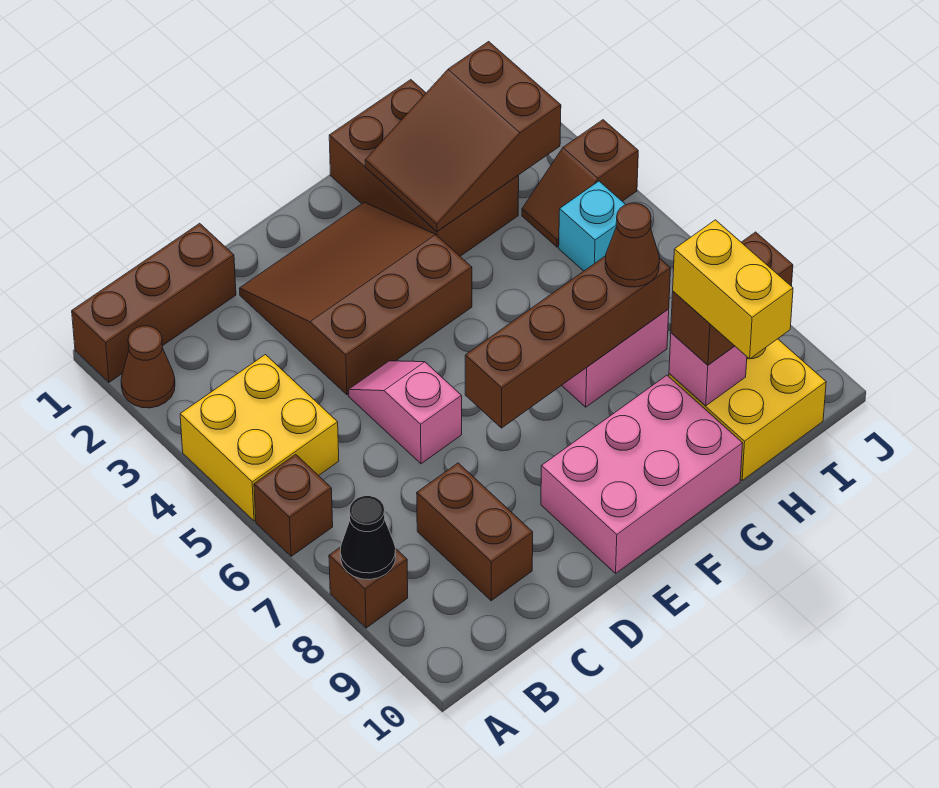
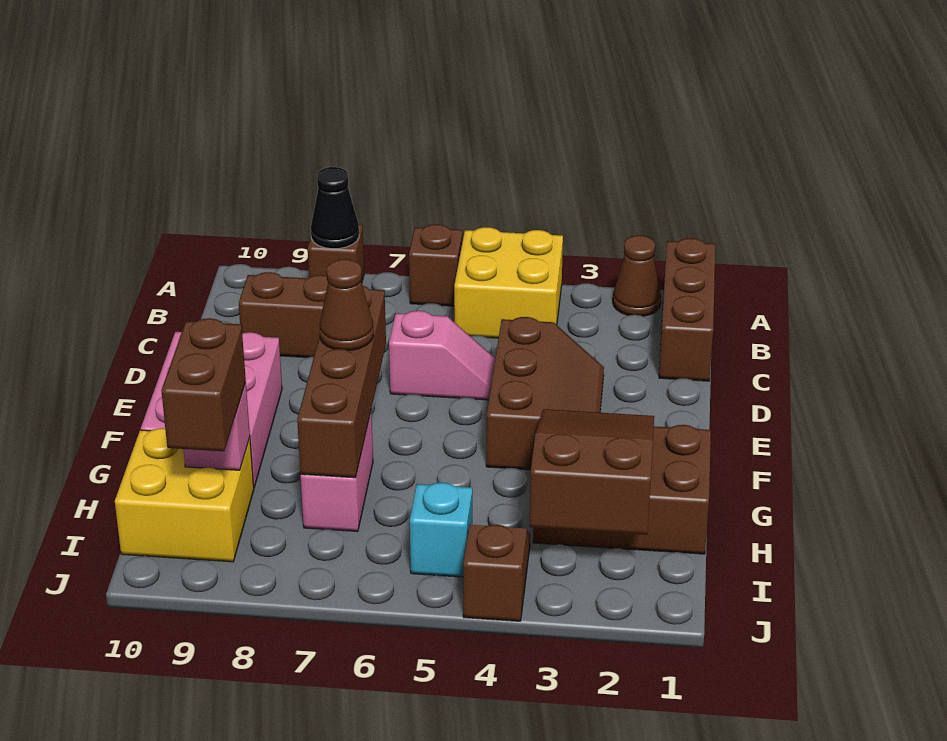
brown 3x3 slope [239,202,472,395] -> brown 2x3 slope [486,317,604,470]
brown 1x1 cone [605,203,659,287] -> brown 1x1 cone moved to [320,259,374,351]
yellow 1x2 brick [673,220,793,359] -> none

